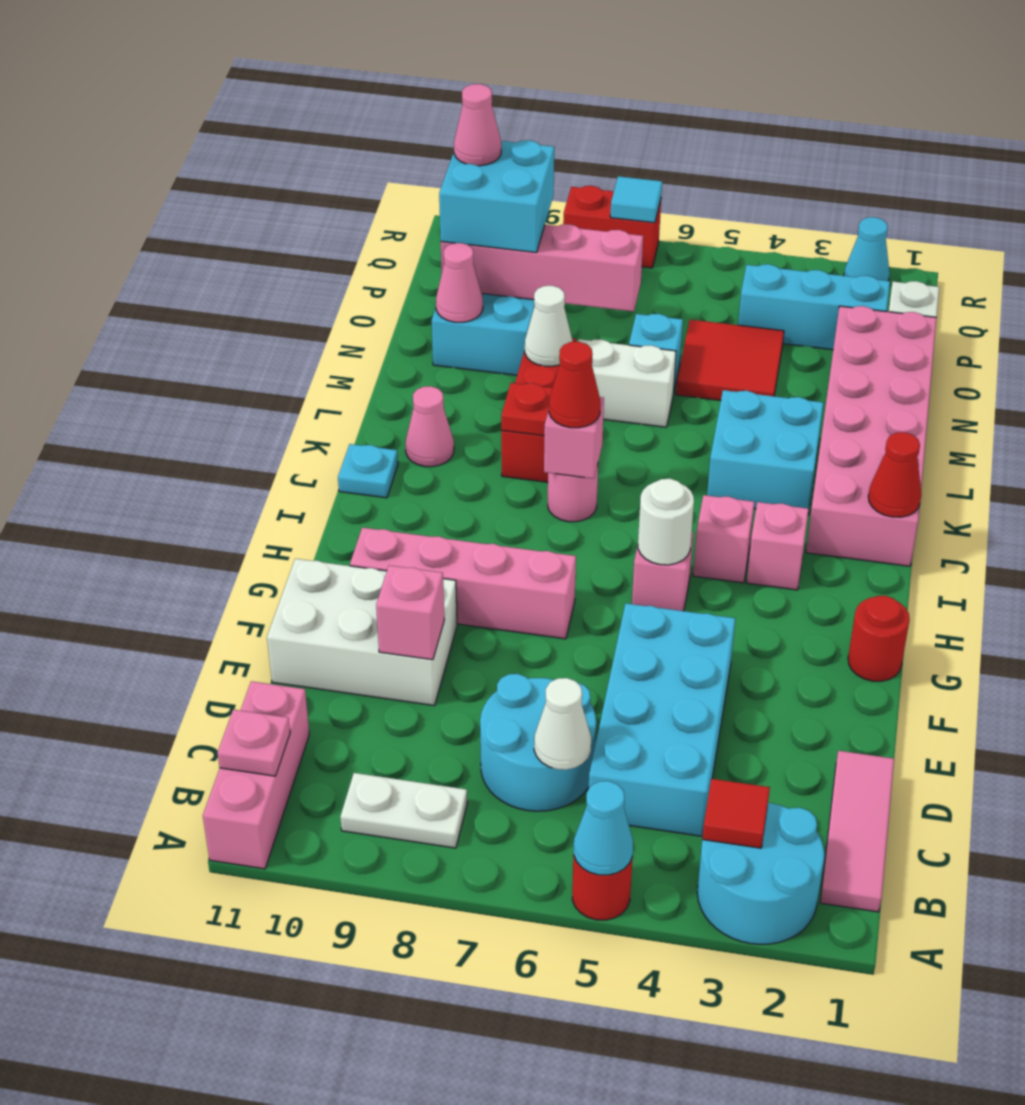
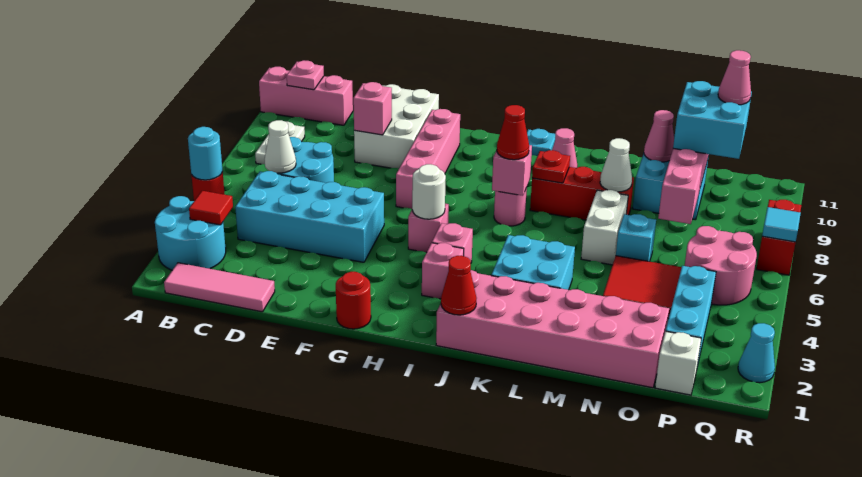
cyan 1x1 cone [574,781,633,875] -> cyan 1x1 round brick [188,127,223,180]
none -> pink 2x2 round brick [685,226,757,305]

